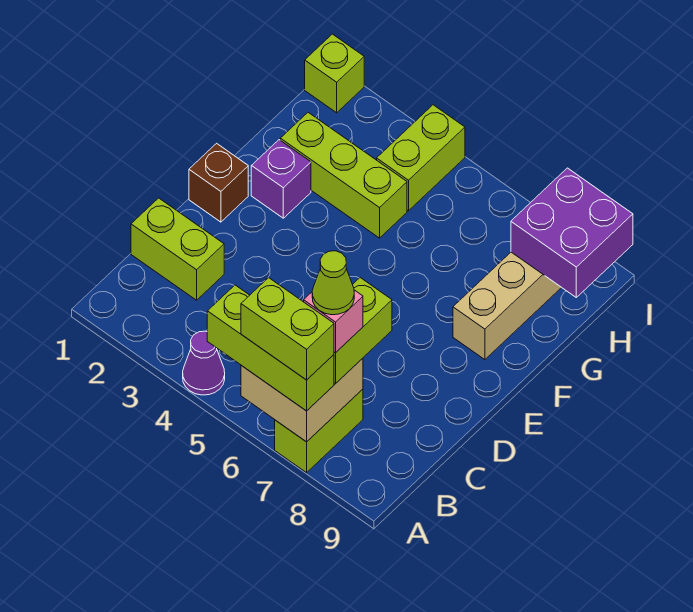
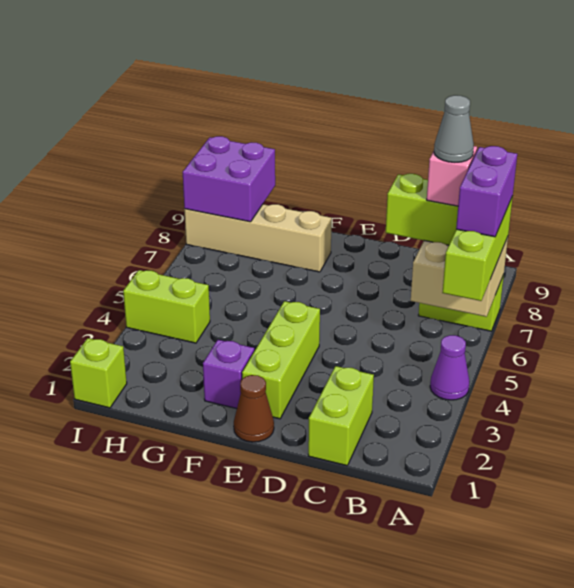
lime 1x2 brick [241,278,334,380] -> purple 1x2 brick [456,146,517,237]
lime 1x1 cone [312,251,354,315] -> grey 1x1 cone [434,95,474,162]
brown 1x1 brick [189,143,248,222] -> brown 1x1 cone [234,375,274,442]
lime 1x3 brick [280,113,407,238] -> lime 1x3 brick moved to [242,301,320,419]

